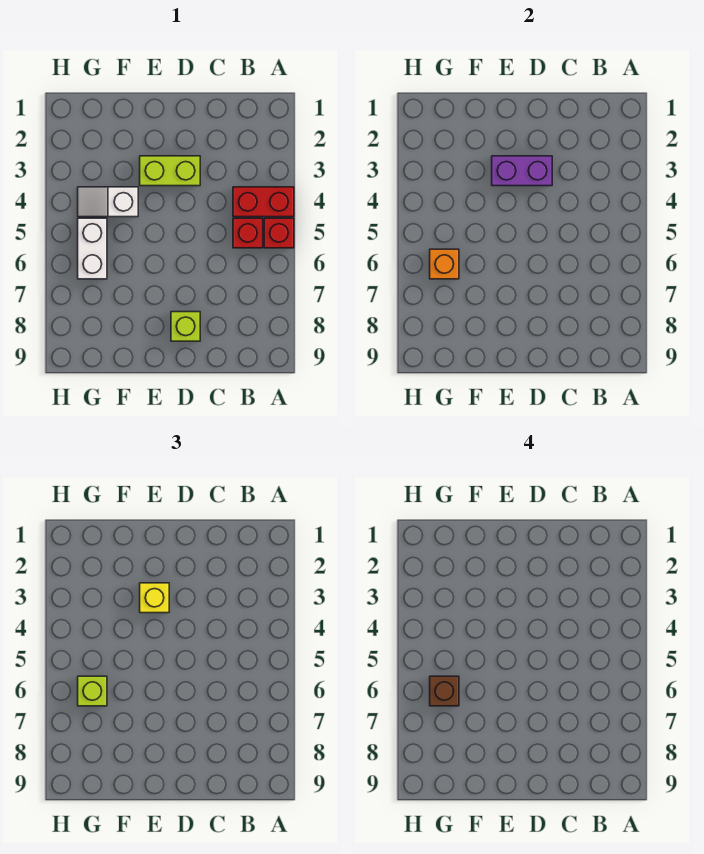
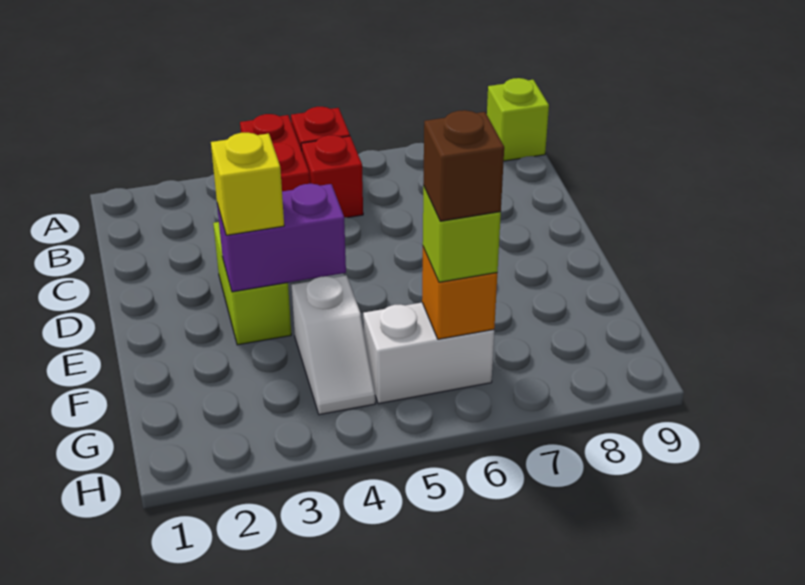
purple 1x2 brick [492,156,552,186] -> purple 1x2 brick turned to [217,184,346,292]
lime 1x1 brick [171,312,200,341] -> lime 1x1 brick moved to [487,78,549,161]

